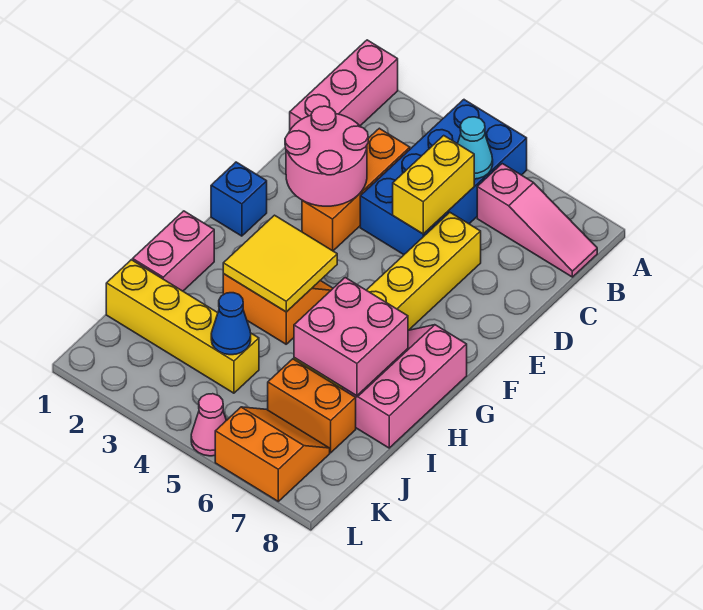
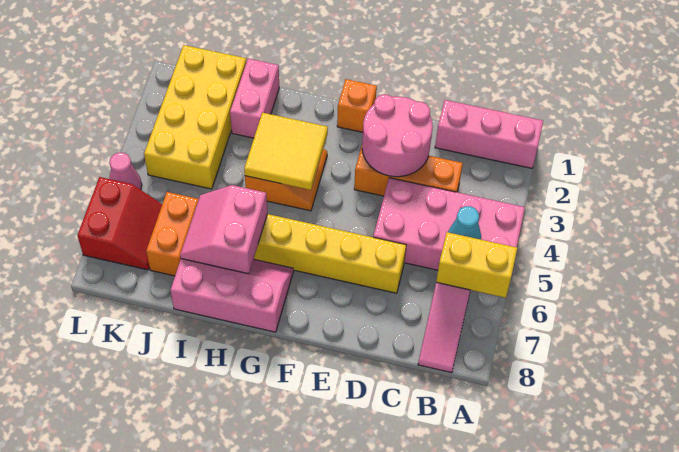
blue 2x4 brick [360,100,527,255] -> pink 2x4 brick [373,178,525,270]
yellow 1x2 brick [393,136,474,234] -> yellow 1x2 brick moved to [436,232,517,298]
blue 1x1 brick [211,162,267,236] -> orange 1x1 brick [337,79,377,132]
pink 1x2 brick [133,211,214,291] -> pink 1x2 brick turned to [230,59,279,138]
pink 2x2 brick [294,278,408,396] -> pink 2x2 slope [180,185,267,274]
yellow 1x4 brick [106,260,259,393] -> yellow 2x4 brick [144,45,246,189]
blue 1x1 cone [211,293,251,355] -> none
orange 2x2 slope [215,407,330,501] -> red 2x2 slope [77,177,162,270]

